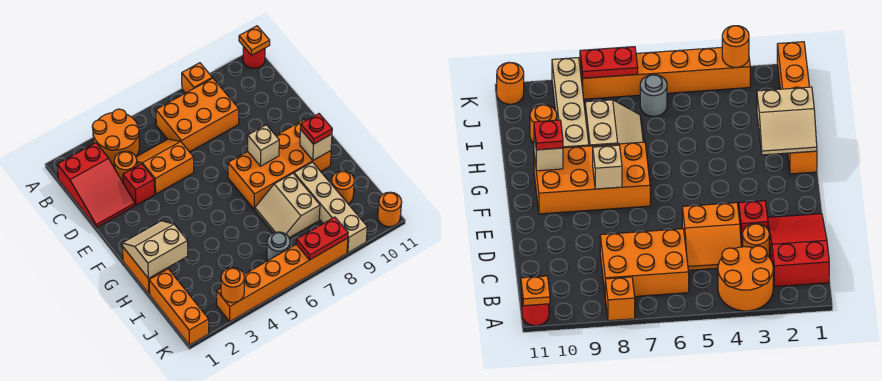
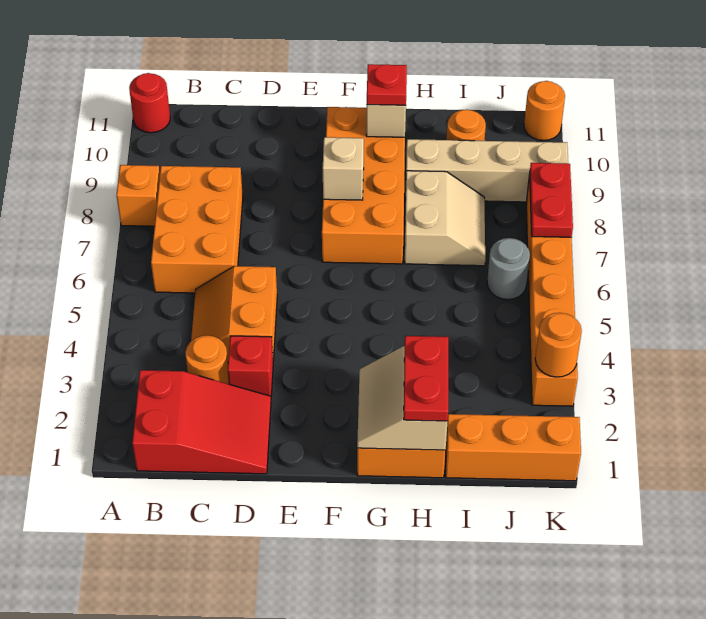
orange 2x2 round brick [92,109,139,166] -> none
orange 1x1 plate [239,26,270,55] -> none
none -> red 1x2 plate [404,336,448,421]
tan 2x2 slope [255,174,320,238] -> tan 2x2 slope turned to [405,171,485,266]

